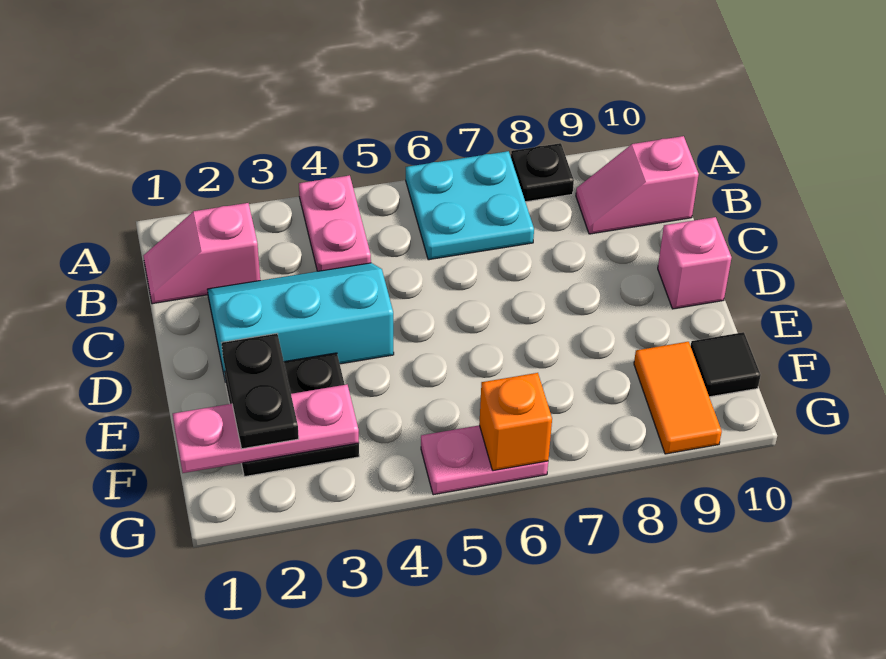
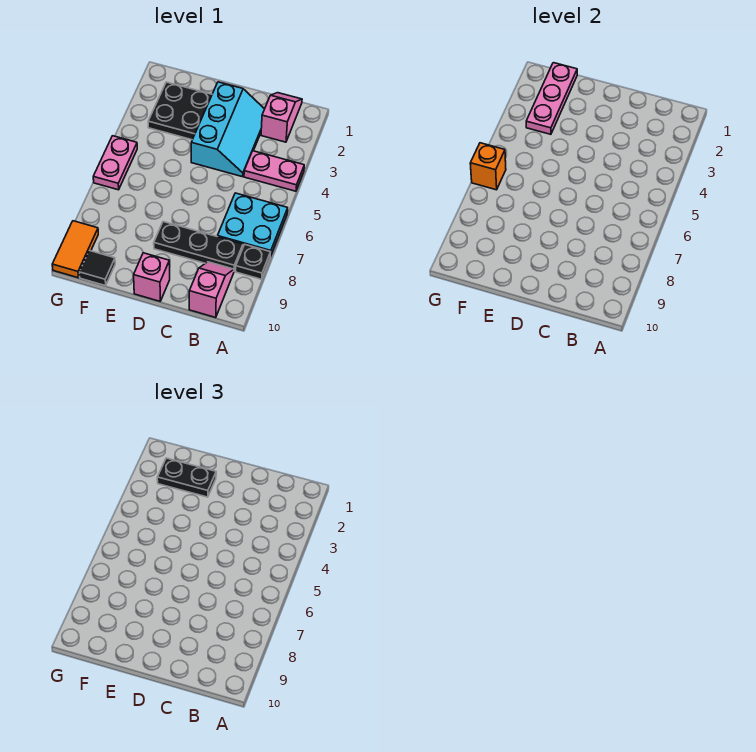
none -> black 1x3 plate [154,222,243,271]
orange 1x2 tile [634,342,722,454] -> orange 1x2 tile turned to [52,221,98,278]

